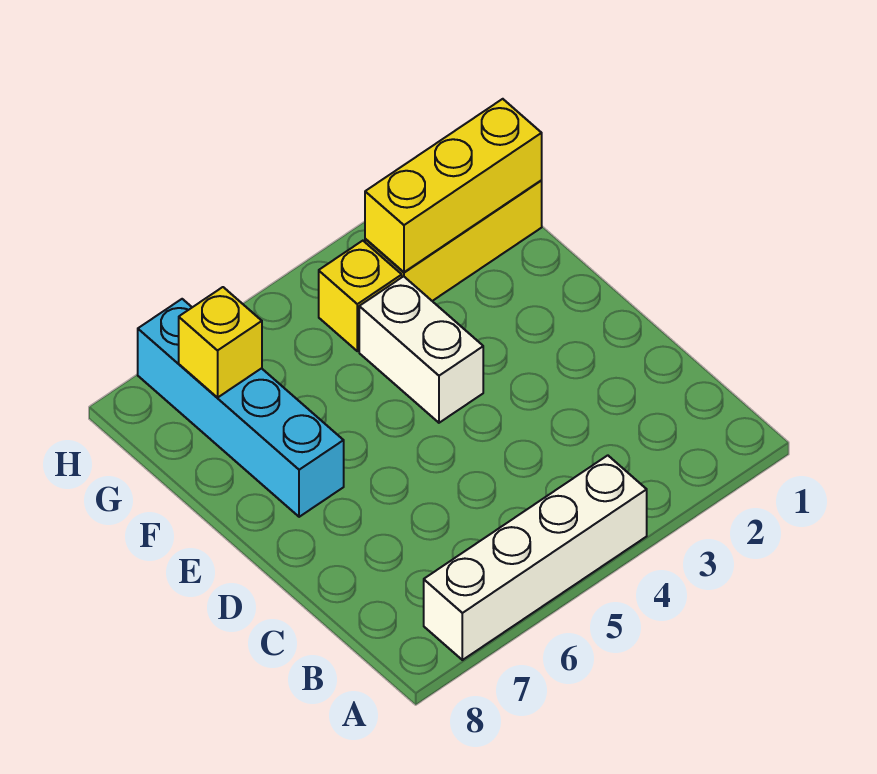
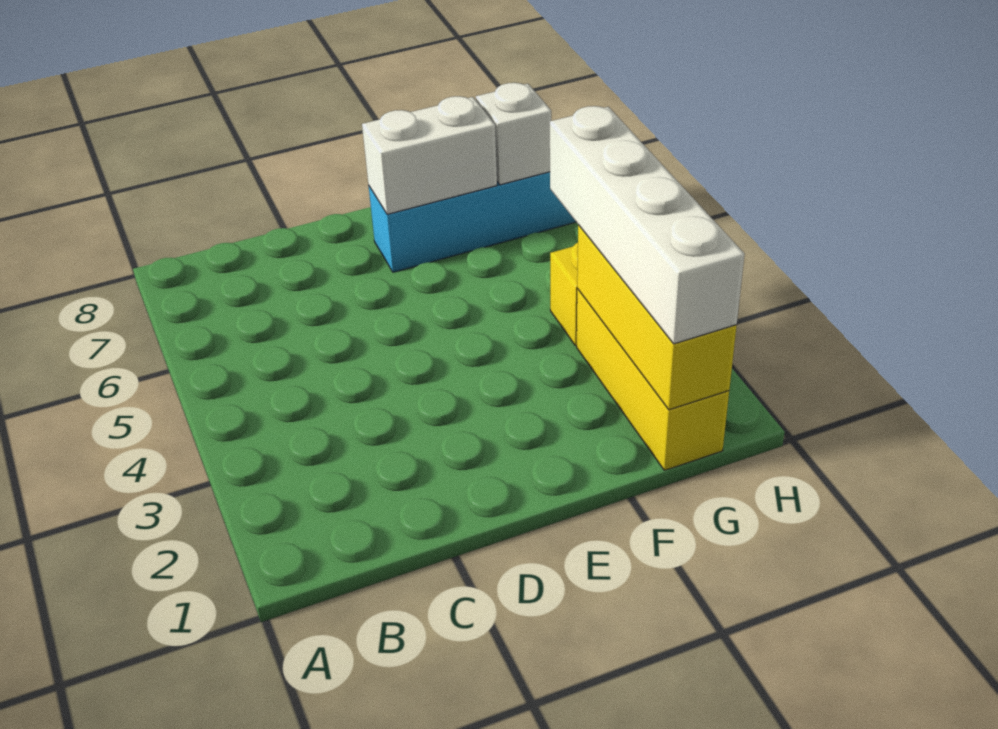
white 1x4 brick [424,455,647,660] -> white 1x4 brick moved to [550,106,745,344]
white 1x2 brick [359,276,483,423] -> white 1x2 brick moved to [362,96,497,214]
yellow 1x1 brick [179,287,262,398] -> white 1x1 brick [476,83,551,185]

